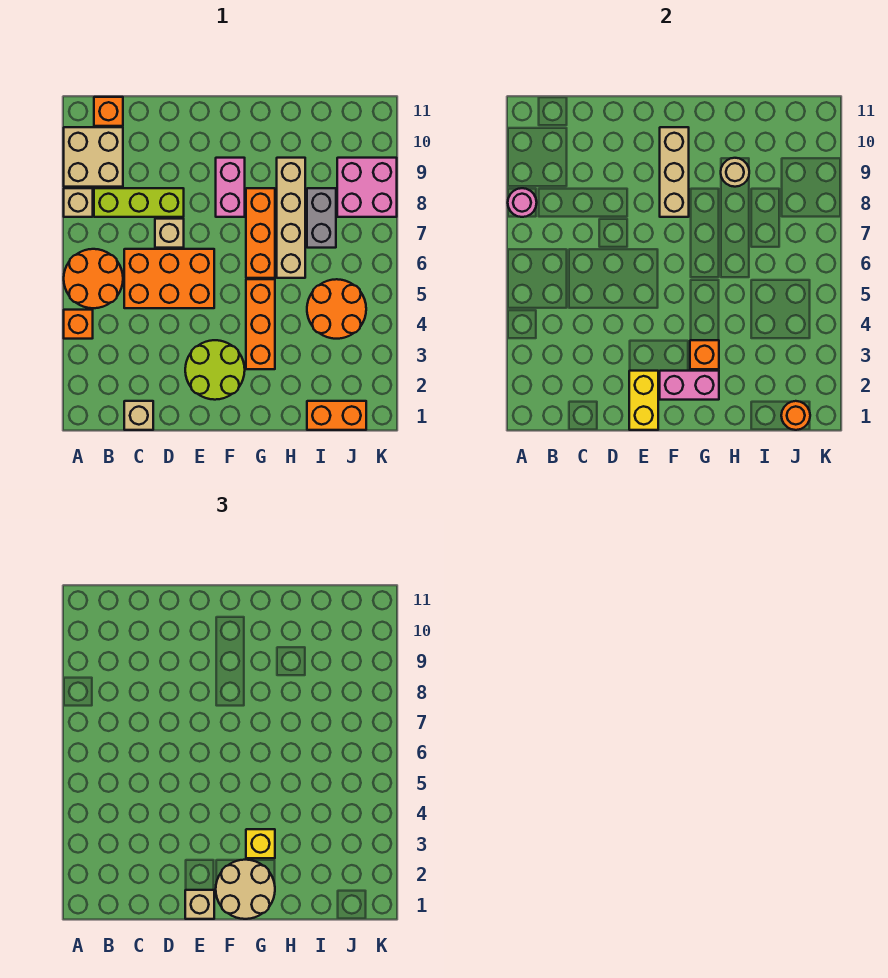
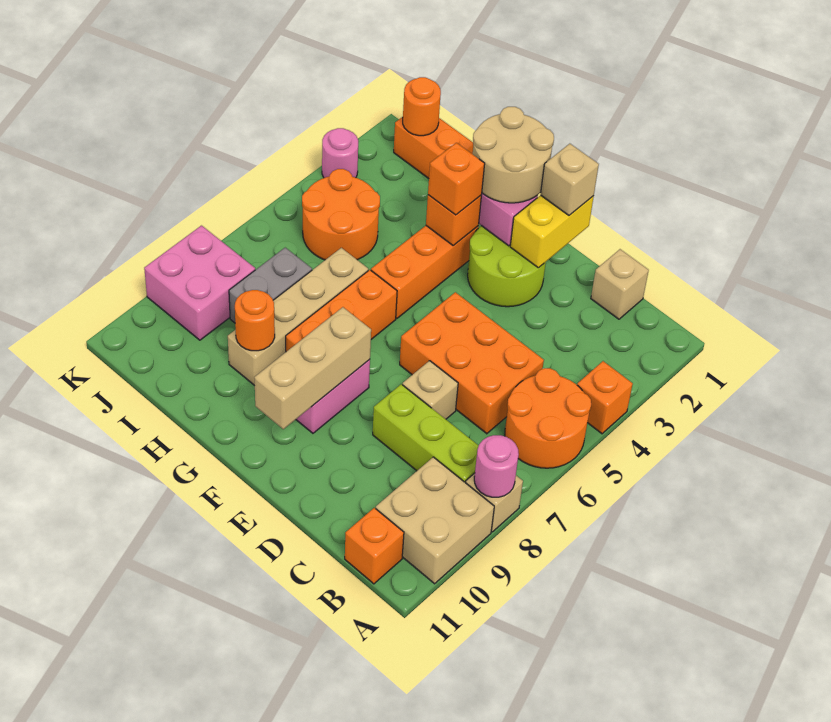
yellow 1x1 brick [246,829,275,858] -> orange 1x1 brick [428,143,485,215]
tan 1x1 round brick [721,158,749,187] -> orange 1x1 round brick [235,290,275,351]
none -> pink 1x1 round brick [322,128,358,178]

